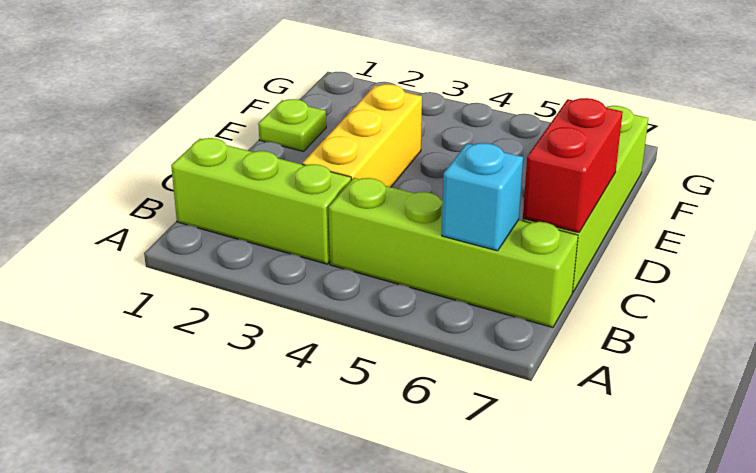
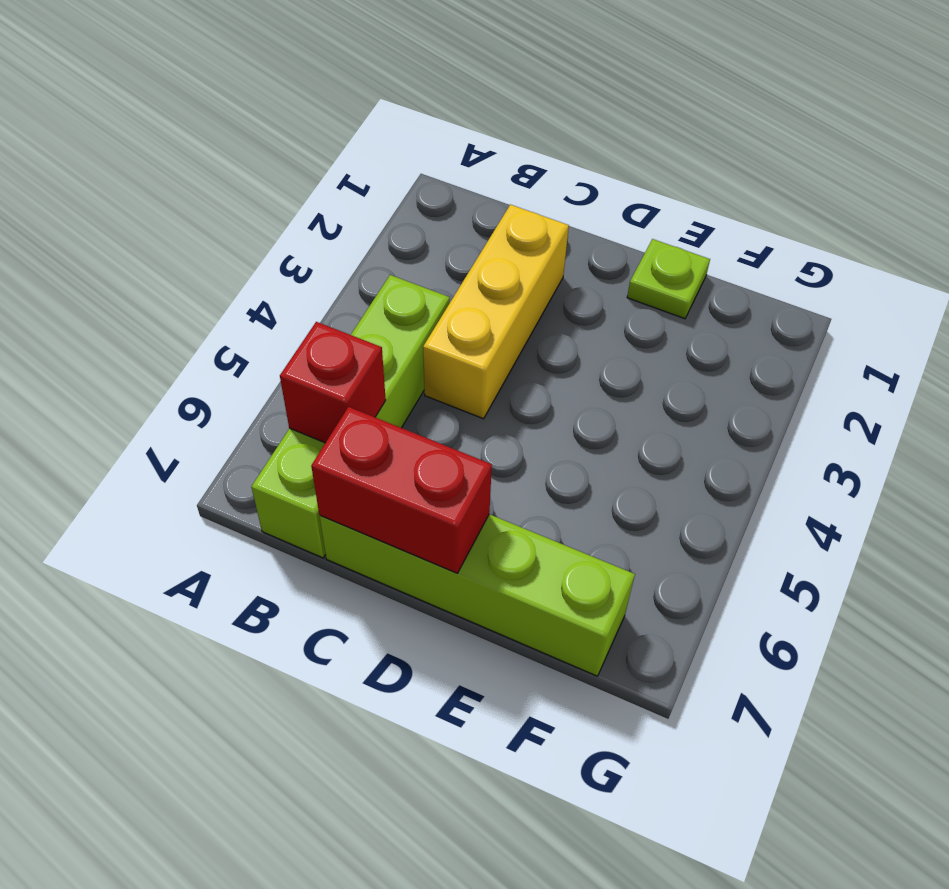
lime 1x3 brick [171,138,351,264] -> none
cyan 1x1 brick [442,143,523,251] -> red 1x1 brick [280,322,386,443]
yellow 1x3 brick [302,84,422,187] -> yellow 1x3 brick turned to [423,205,569,419]

